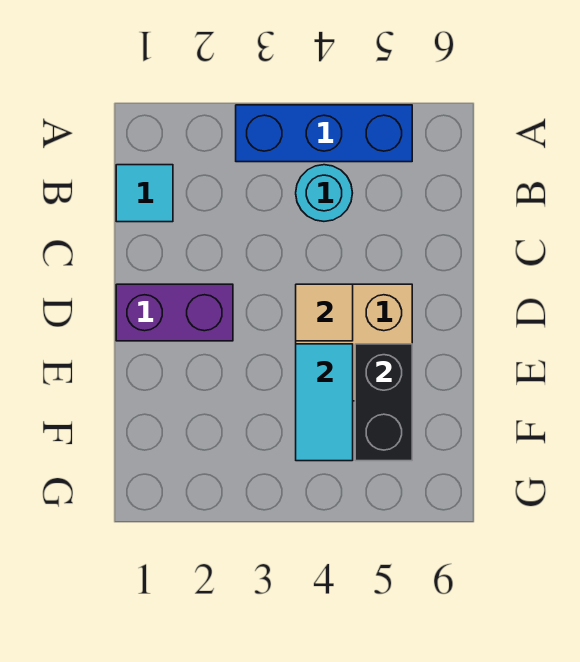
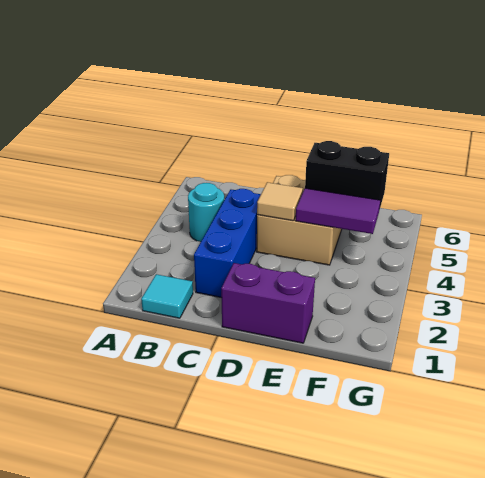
blue 1x3 brick [236,105,412,162] -> blue 1x3 brick moved to [194,189,261,297]
purple 1x2 brick [116,284,233,341] -> purple 1x2 brick turned to [221,263,315,343]
cyan 1x2 tile [296,344,353,461] -> purple 1x2 tile [295,188,380,234]

